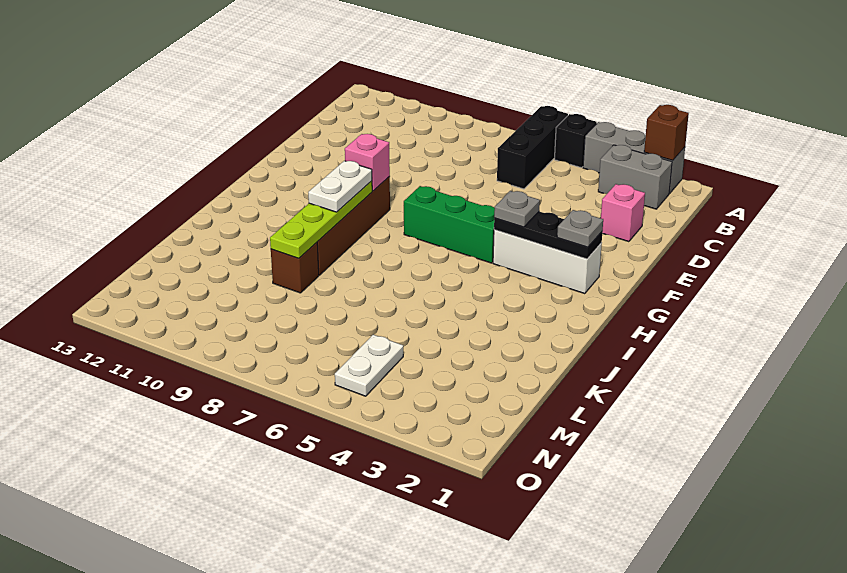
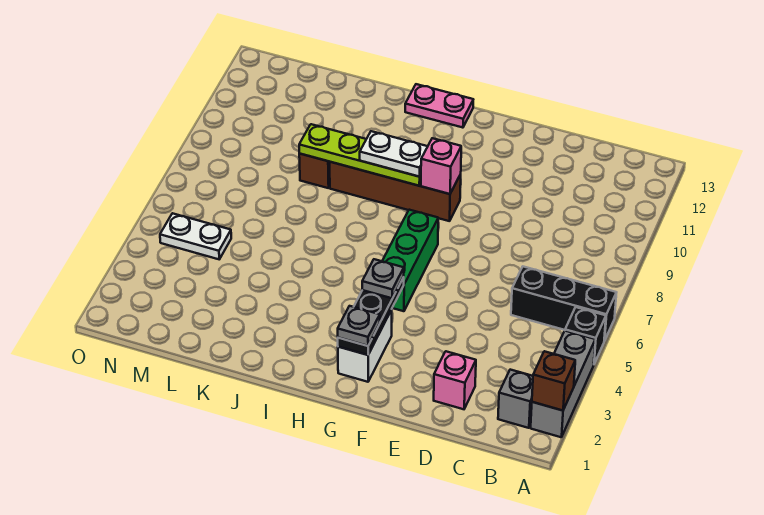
grey 1x2 brick [598,145,672,209] -> grey 1x1 brick [498,370,533,428]
white 1x3 brick [493,230,602,294] -> white 1x2 brick [338,310,392,382]
none -> pink 1x2 plate [405,84,473,128]

